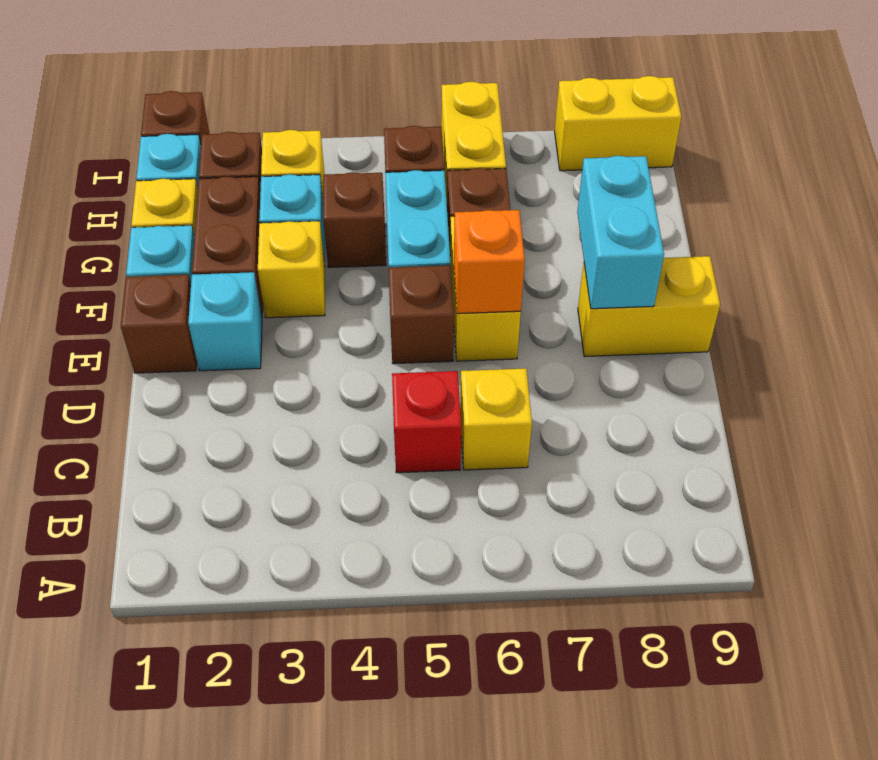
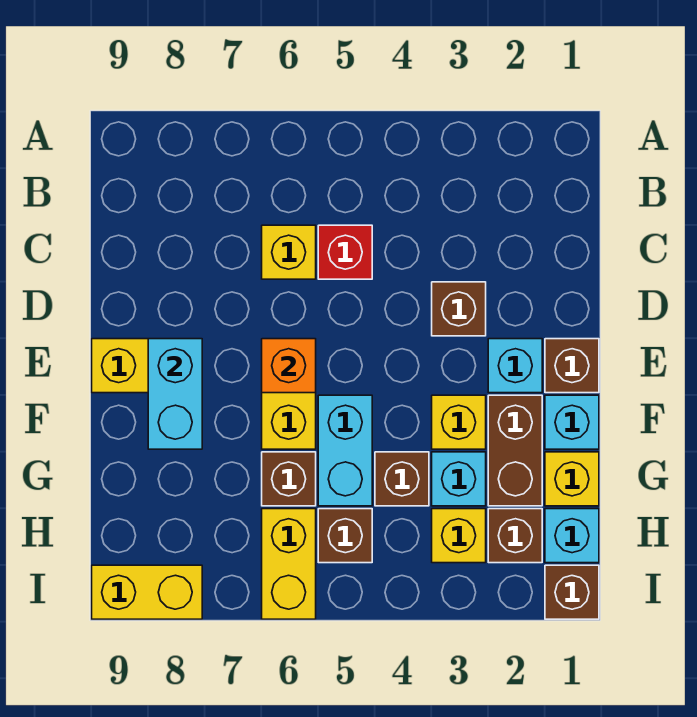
brown 1x1 brick [389,265,454,364] -> brown 1x1 brick moved to [432,282,486,336]

